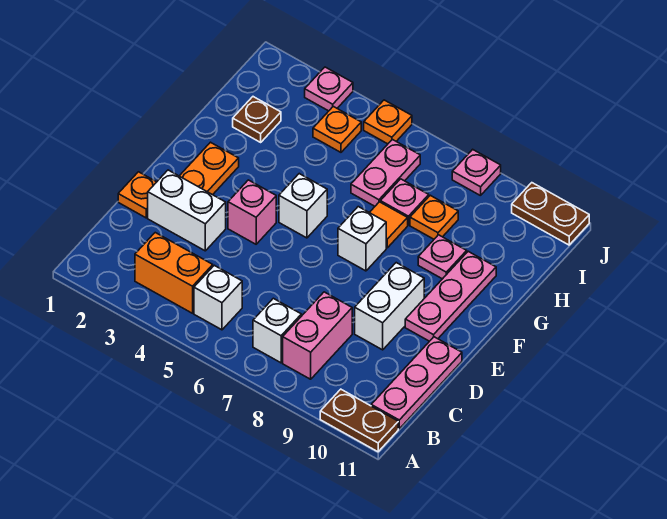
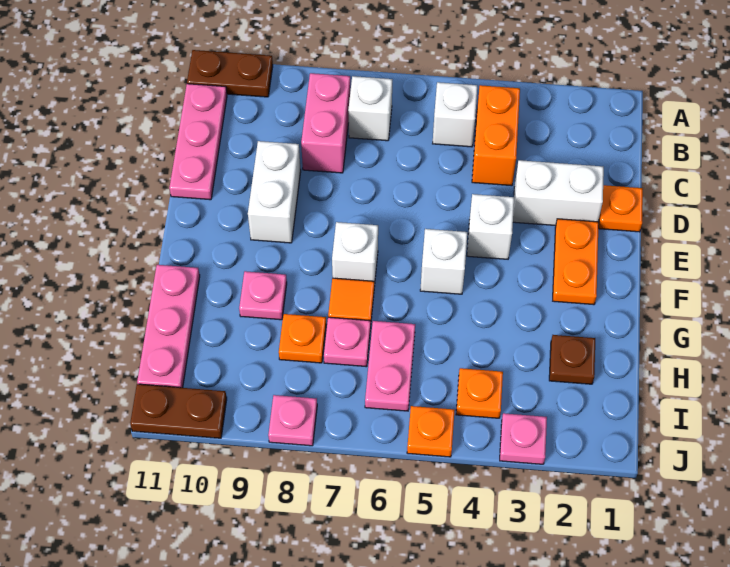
orange 1x2 brick [135,233,213,313] -> orange 1x2 brick turned to [472,85,520,186]
pink 1x1 brick [228,180,276,244] -> white 1x1 brick [467,194,514,259]
pink 1x3 plate [405,251,496,341] -> pink 1x3 plate moved to [137,265,200,388]

